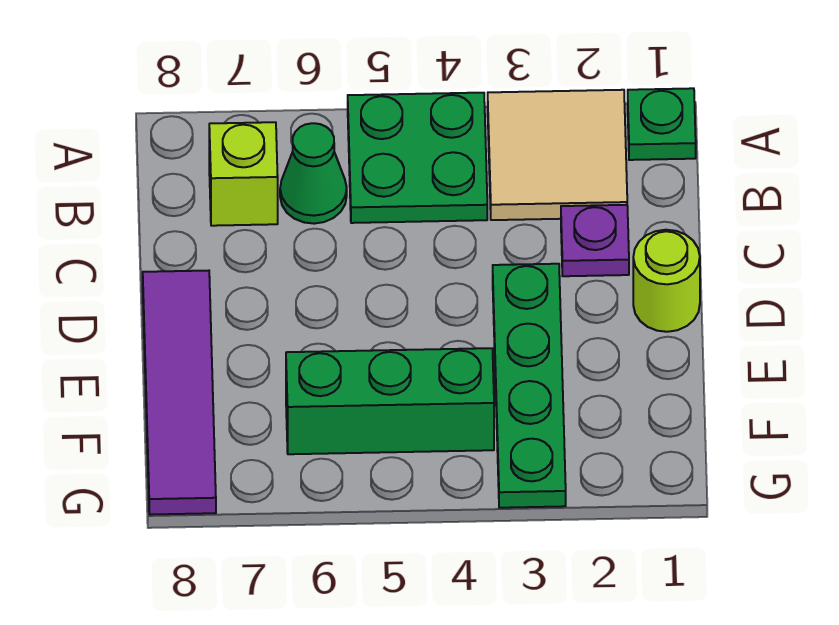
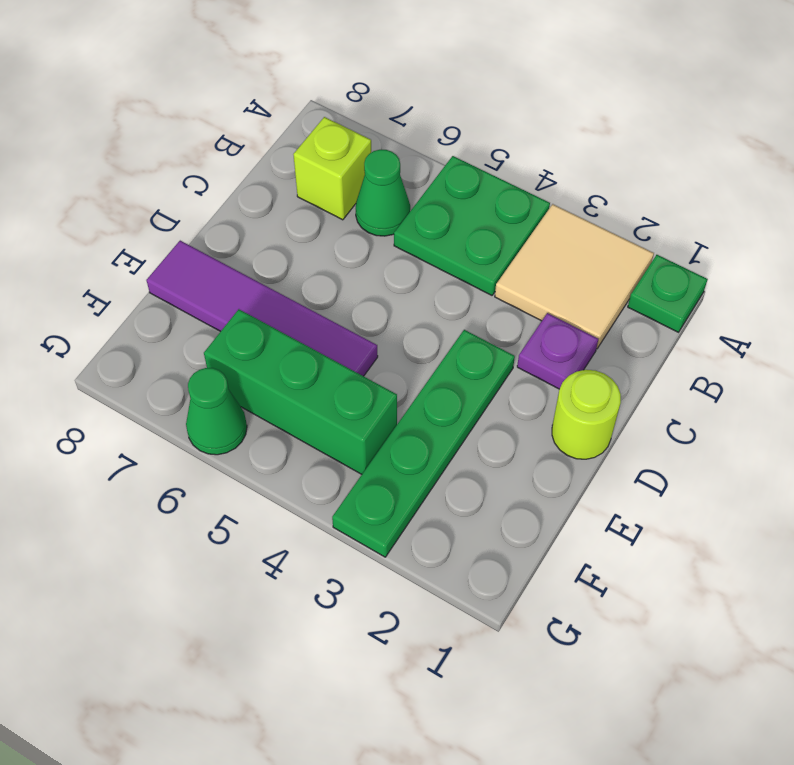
purple 1x4 tile [143,271,216,515] -> purple 1x4 tile turned to [146,241,378,376]
none -> green 1x1 cone [186,368,247,455]

